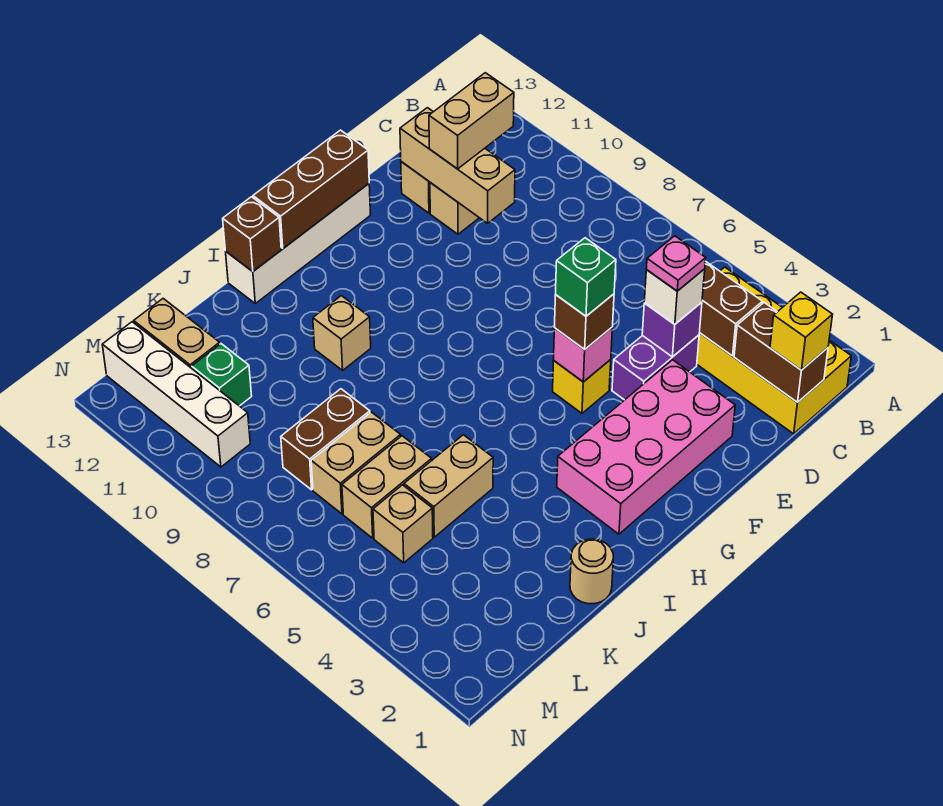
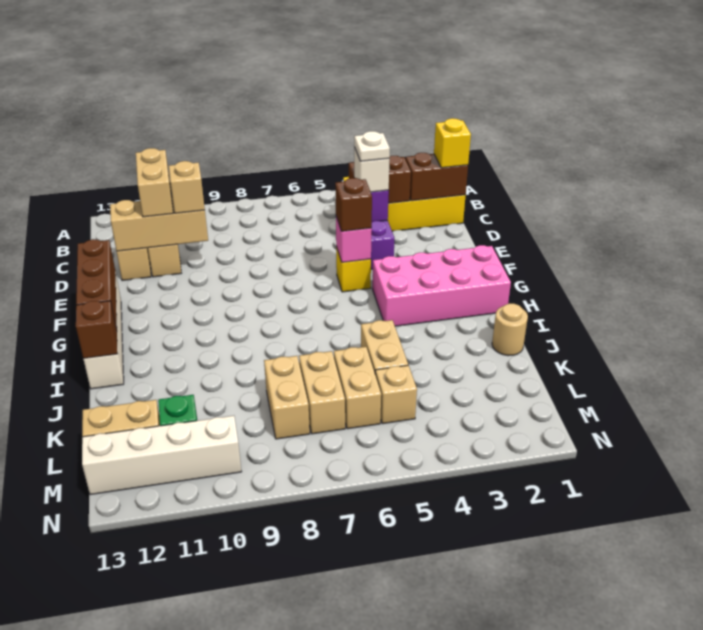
pink 1x1 plate [646,236,706,291] -> white 1x1 plate [354,131,390,161]
pink 2x4 brick [557,360,735,534] -> pink 2x4 brick turned to [372,245,511,326]
green 1x1 brick [556,238,616,316] -> none
tan 1x1 brick [313,296,371,370] -> tan 1x1 brick moved to [169,161,205,213]
brown 1x2 brick [281,389,370,490] -> tan 1x2 brick [264,356,310,439]

